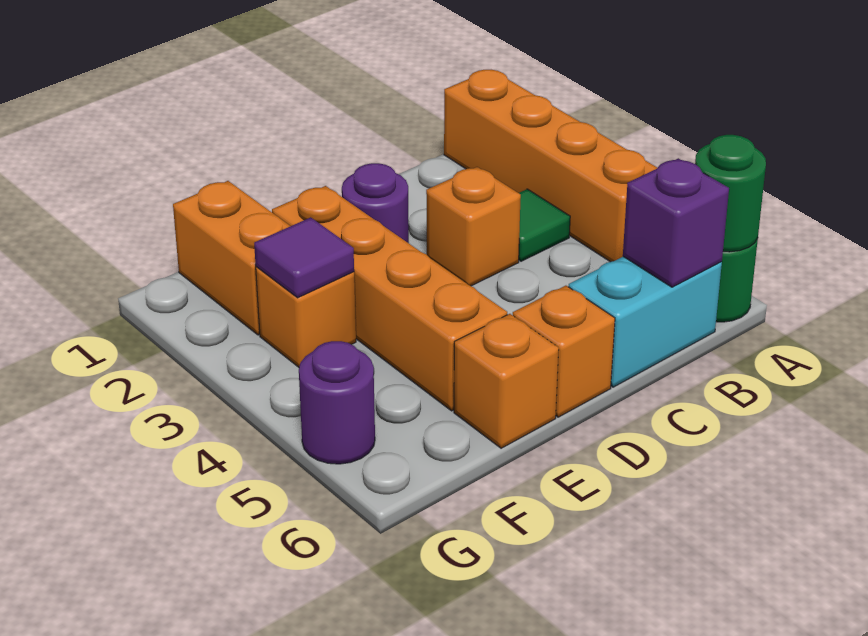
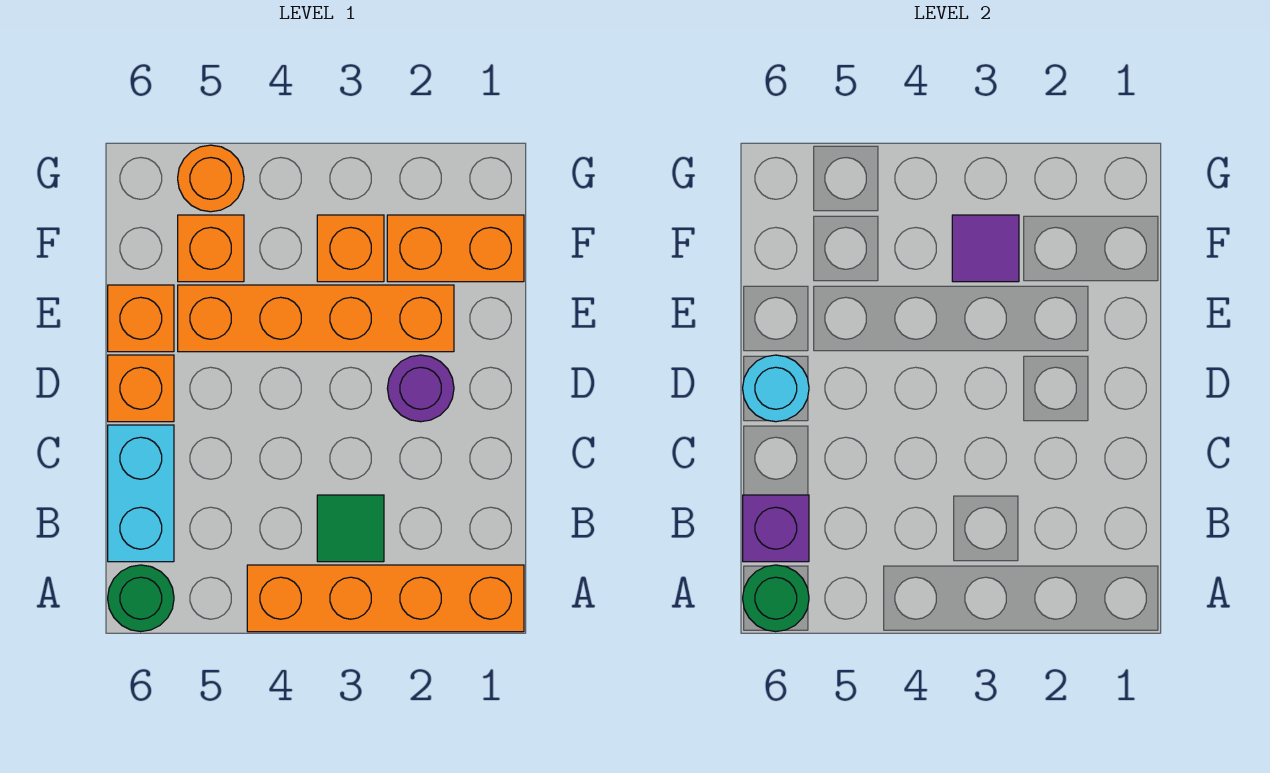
orange 1x1 brick [426,167,521,286] -> orange 1x1 brick moved to [178,215,244,282]
none -> cyan 1x1 round brick [743,355,809,422]
purple 1x1 round brick [299,341,375,464] -> orange 1x1 round brick [178,145,244,212]

